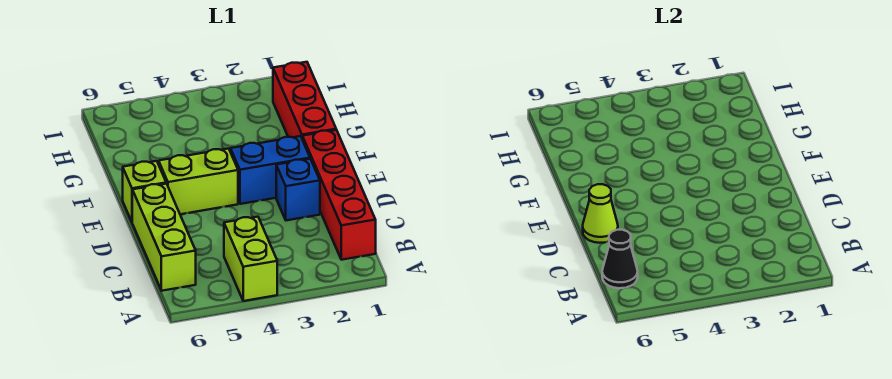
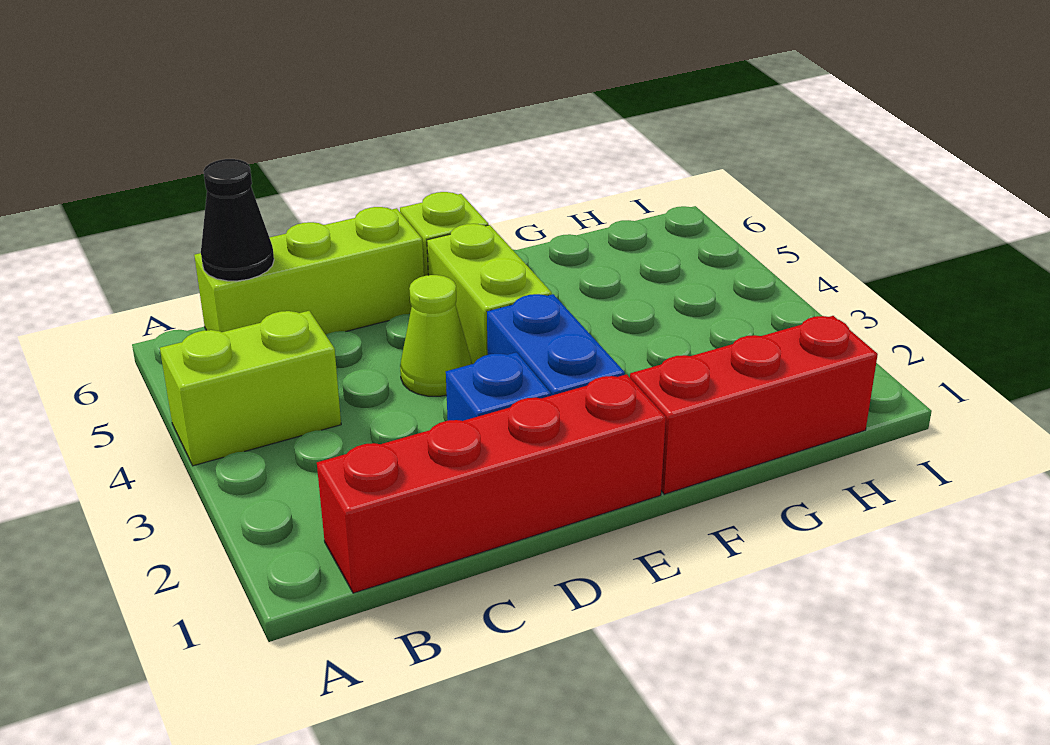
lime 1x1 cone [583,184,618,243] -> lime 1x1 cone moved to [400,275,471,396]

